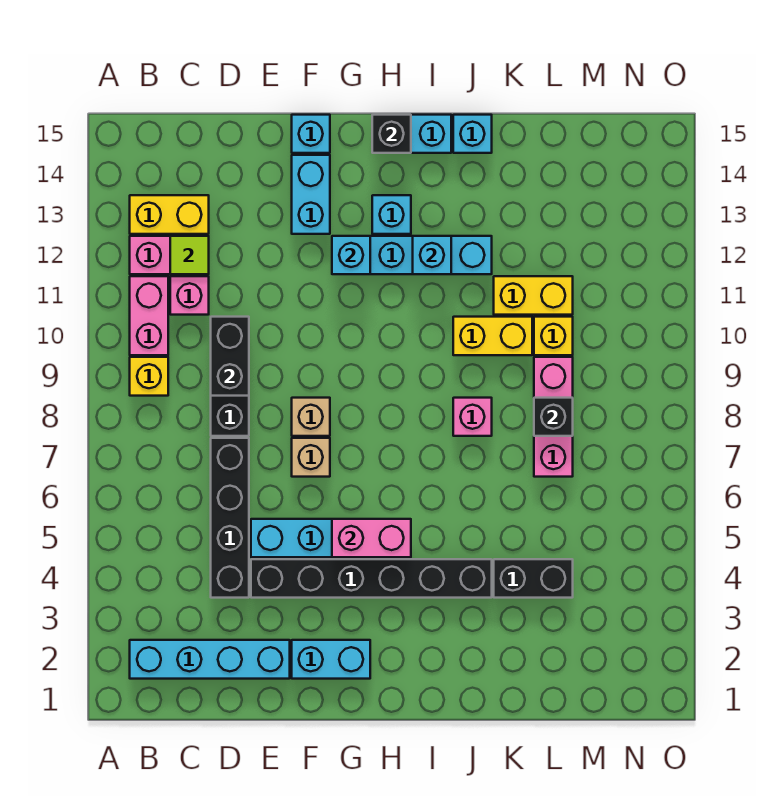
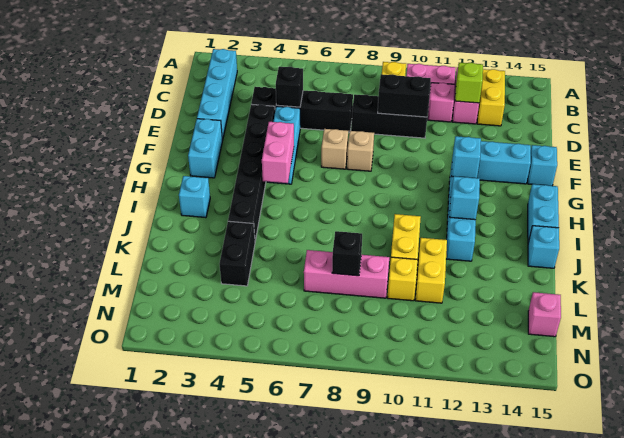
lime 1x1 tile [170,236,209,274] -> lime 1x1 brick [455,63,483,103]
cyan 1x1 brick [372,195,411,234] -> cyan 1x1 brick moved to [179,176,210,218]
black 1x1 brick [372,115,411,153] -> black 1x1 brick moved to [276,67,303,107]
pink 1x1 brick [453,398,492,436] -> pink 1x1 brick moved to [528,292,561,337]

